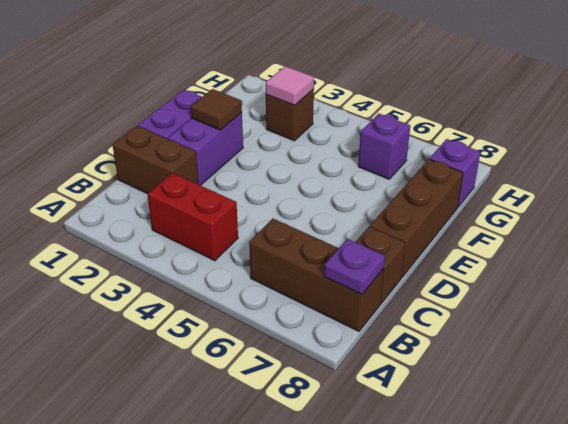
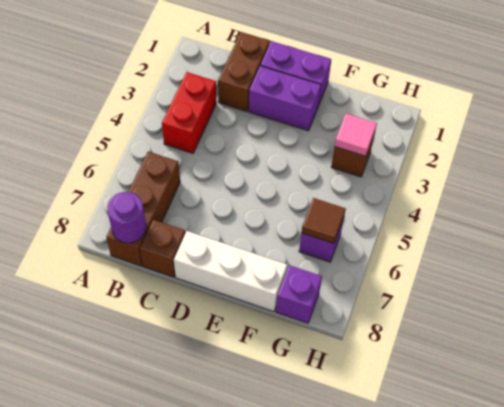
purple 1x1 plate [324,239,385,295] -> purple 1x1 round brick [107,192,146,243]
brown 1x3 brick [370,159,463,278] -> white 1x3 brick [174,231,287,312]
brown 1x1 tile [191,89,242,130] -> brown 1x1 tile moved to [301,198,346,243]

